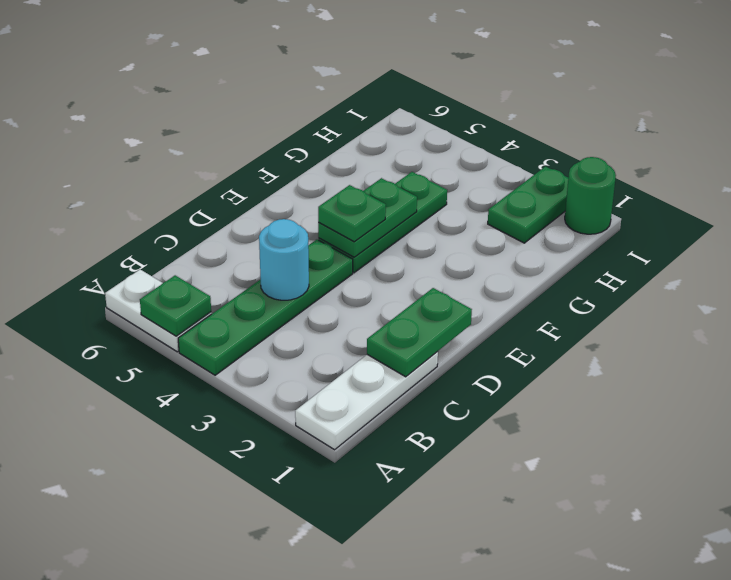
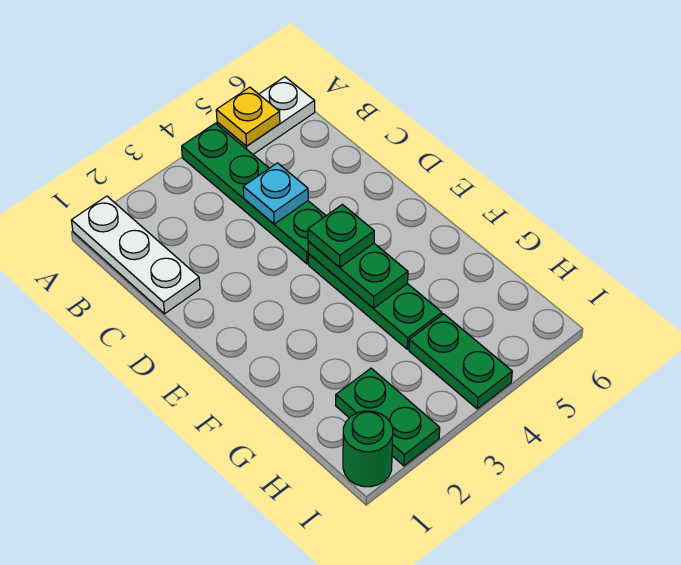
green 1x1 plate [140,275,211,336] -> yellow 1x1 plate [216,87,280,146]
green 1x2 plate [367,288,472,377] -> green 1x2 plate moved to [409,314,512,409]
cyan 1x1 round brick [259,219,309,300] -> cyan 1x1 plate [243,163,308,224]

